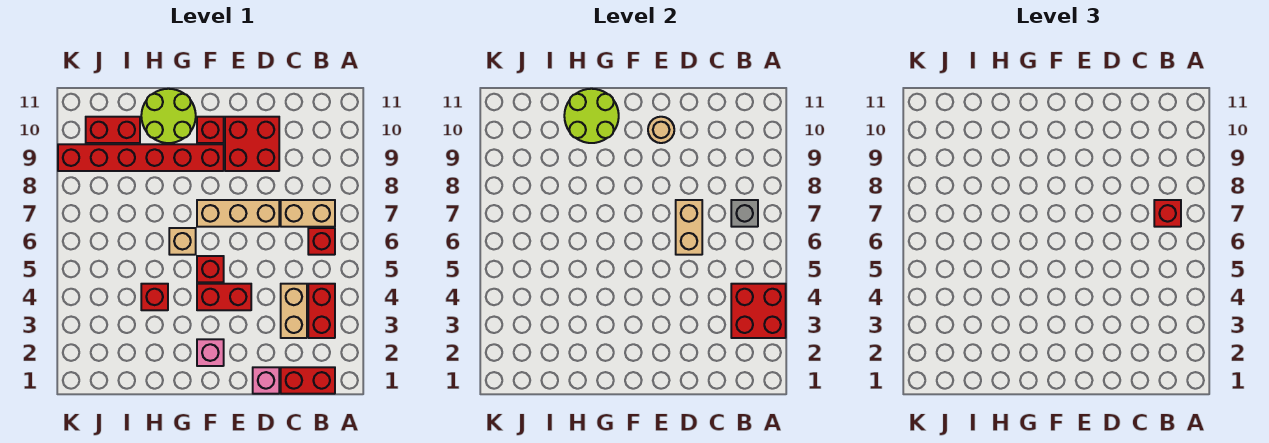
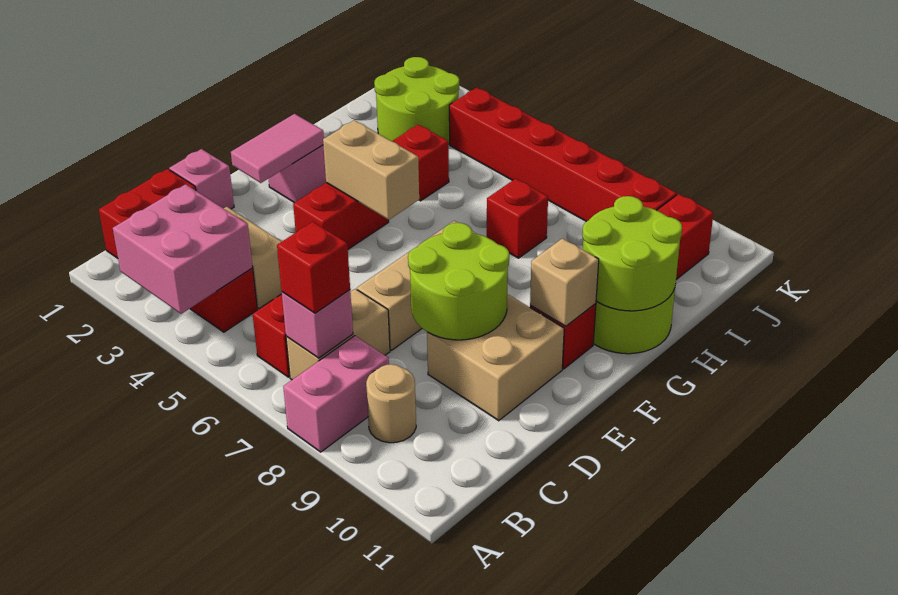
red 2x2 brick [731,284,786,338] -> pink 2x2 brick [113,184,253,314]
none -> pink 1x2 brick [283,336,389,452]
grey 1x1 brick [731,200,758,227] -> pink 1x1 brick [282,290,353,358]
tan 1x2 brick [676,200,702,255] -> tan 1x2 brick moved to [323,120,419,220]
none -> lime 2x2 round brick [408,223,509,340]
red 2x2 brick [225,117,279,171] -> tan 2x2 brick [427,294,564,421]
none -> pink 1x2 tile [231,114,324,183]
tan 1x1 round brick [648,117,674,143] -> tan 1x1 round brick moved to [366,364,416,443]
red 1x1 brick [197,256,224,282] -> red 1x1 brick moved to [487,179,548,258]
red 1x6 brick [58,144,224,171] -> red 1x6 brick turned to [449,88,677,222]
tan 1x1 brick [169,228,196,255] -> tan 1x1 brick moved to [530,238,599,326]
none -> lime 2x2 round brick [374,57,459,144]

